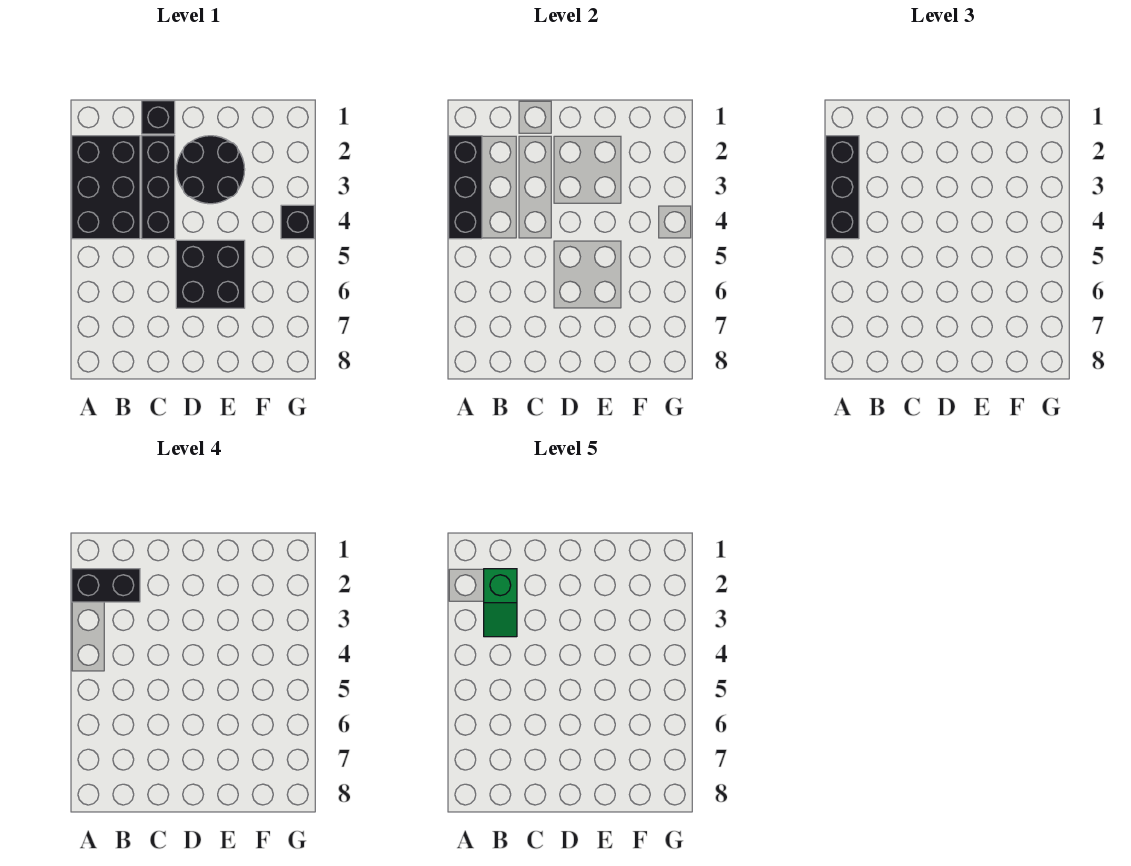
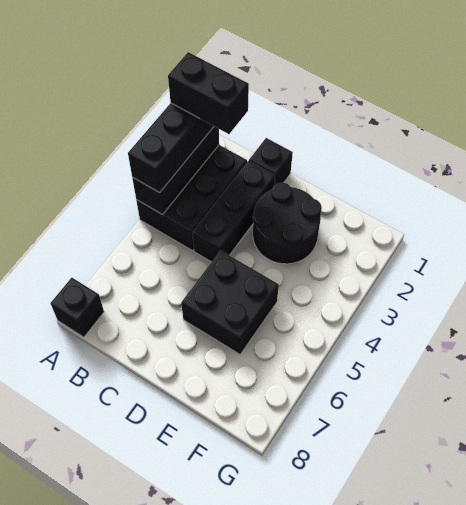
green 1x2 slope [484,569,517,637] -> none
black 1x1 brick [281,205,314,239] -> black 1x1 brick moved to [51,278,104,337]

